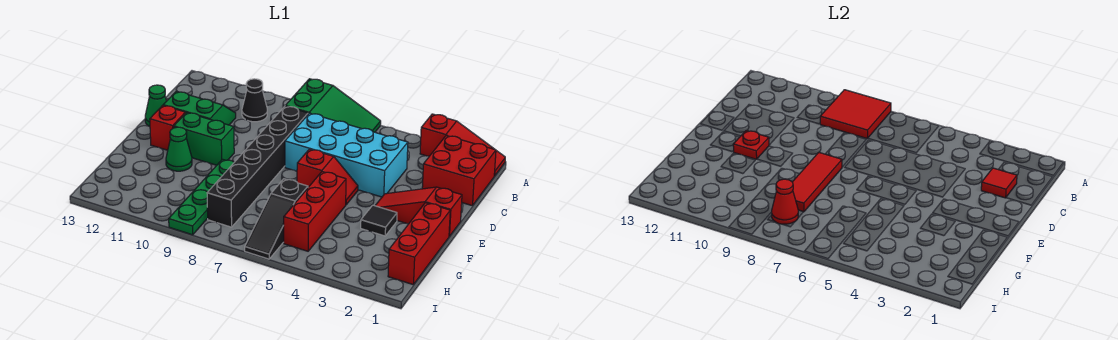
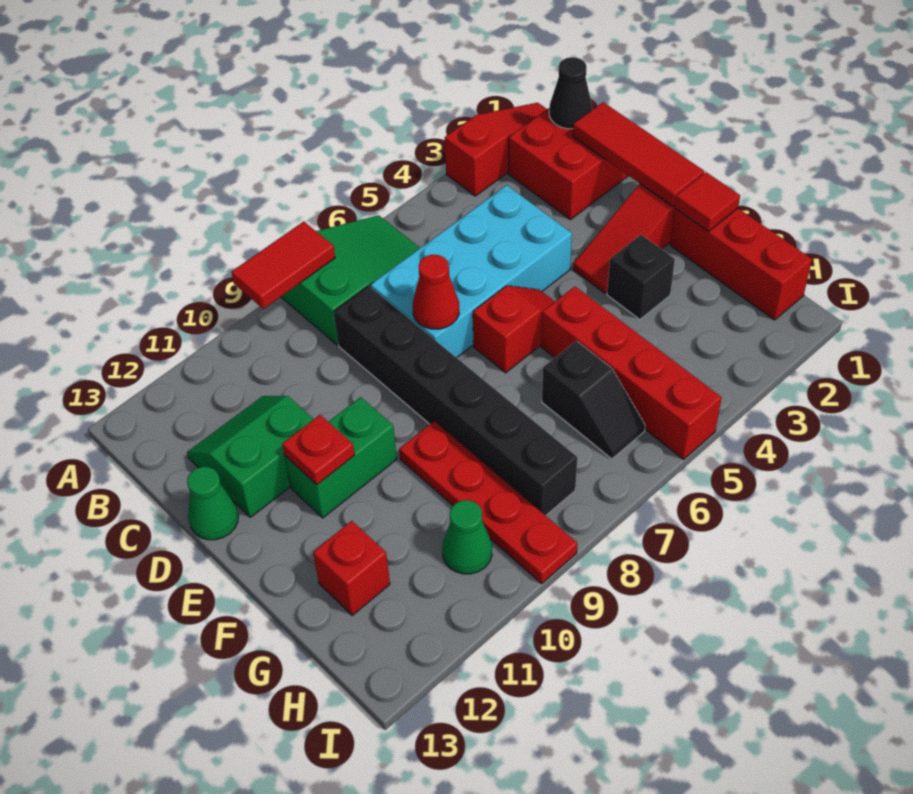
red 2x2 tile [820,90,891,138] -> red 1x2 tile [232,222,335,309]
black 1x1 cone [242,79,267,122] -> black 1x1 cone moved to [549,57,592,129]
red 1x1 tile [981,168,1017,198] -> red 1x1 tile moved to [675,172,740,231]
red 1x3 tile [792,153,842,212] -> red 1x3 tile moved to [573,102,704,206]
red 1x1 brick [150,105,185,150] -> red 1x1 brick moved to [313,521,390,615]
black 1x1 tile [361,205,397,236] -> black 1x1 brick [607,235,675,319]
red 1x3 brick [284,171,346,251] -> red 1x4 brick [541,286,722,459]
green 1x4 plate [169,159,234,235] -> red 1x4 plate [399,421,577,583]
green 1x1 cone [166,127,192,171] -> green 1x1 cone moved to [442,500,492,574]
black 1x3 slope [245,179,308,259] -> black 1x2 slope [542,341,645,459]
red 1x1 cone [772,179,798,224] -> red 1x1 cone moved to [413,255,459,329]

